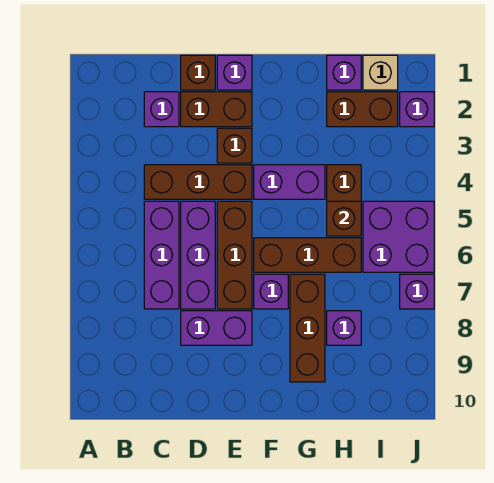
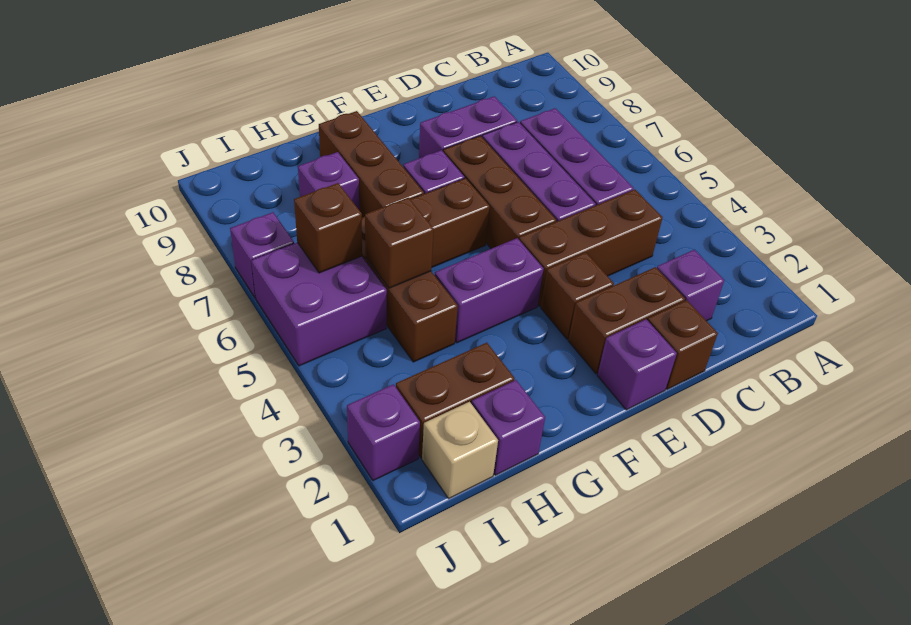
none -> brown 1x1 brick [294,183,362,273]

